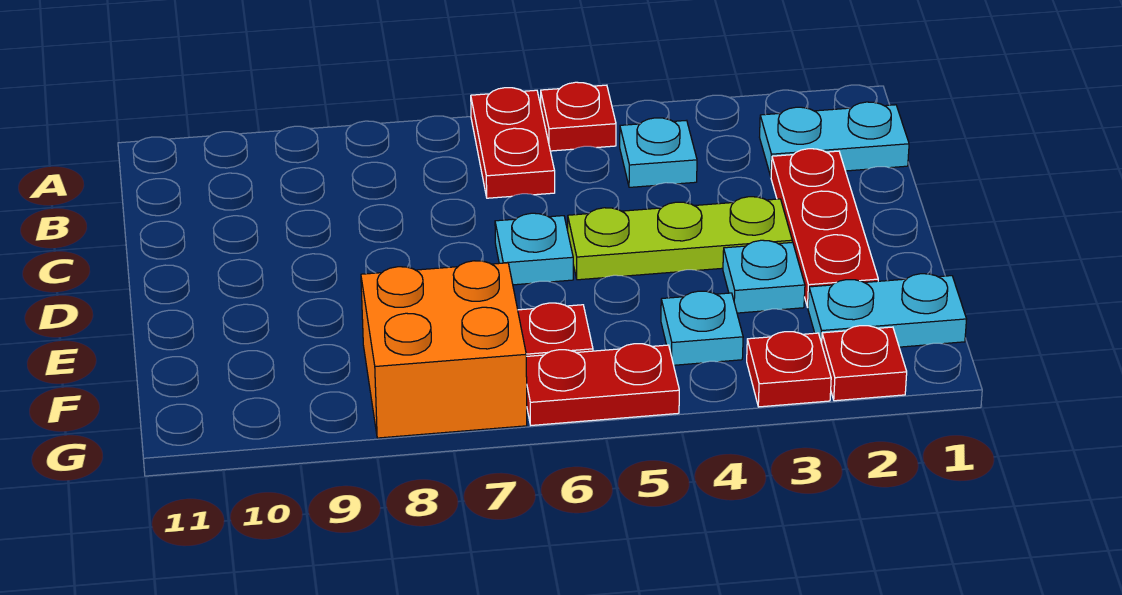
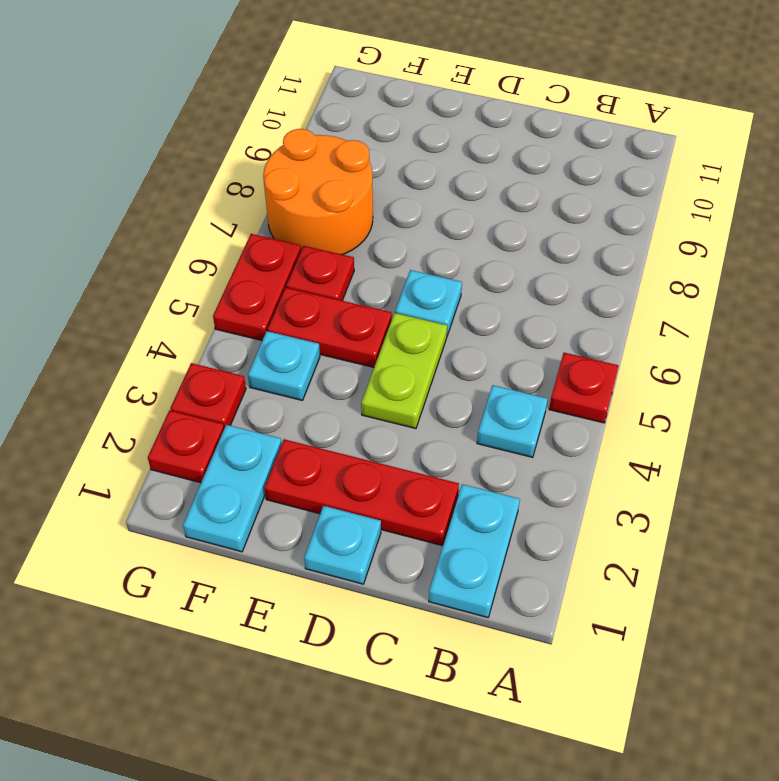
red 1x2 plate [471,88,555,198] -> red 1x2 plate moved to [267,288,392,367]
lime 1x3 plate [568,197,792,280] -> lime 1x2 plate [361,313,447,429]
cyan 1x1 plate [723,240,805,313] -> cyan 1x1 plate moved to [304,506,381,584]
orange 2x2 brick [361,261,527,438] -> orange 2x2 round brick [263,129,373,255]

